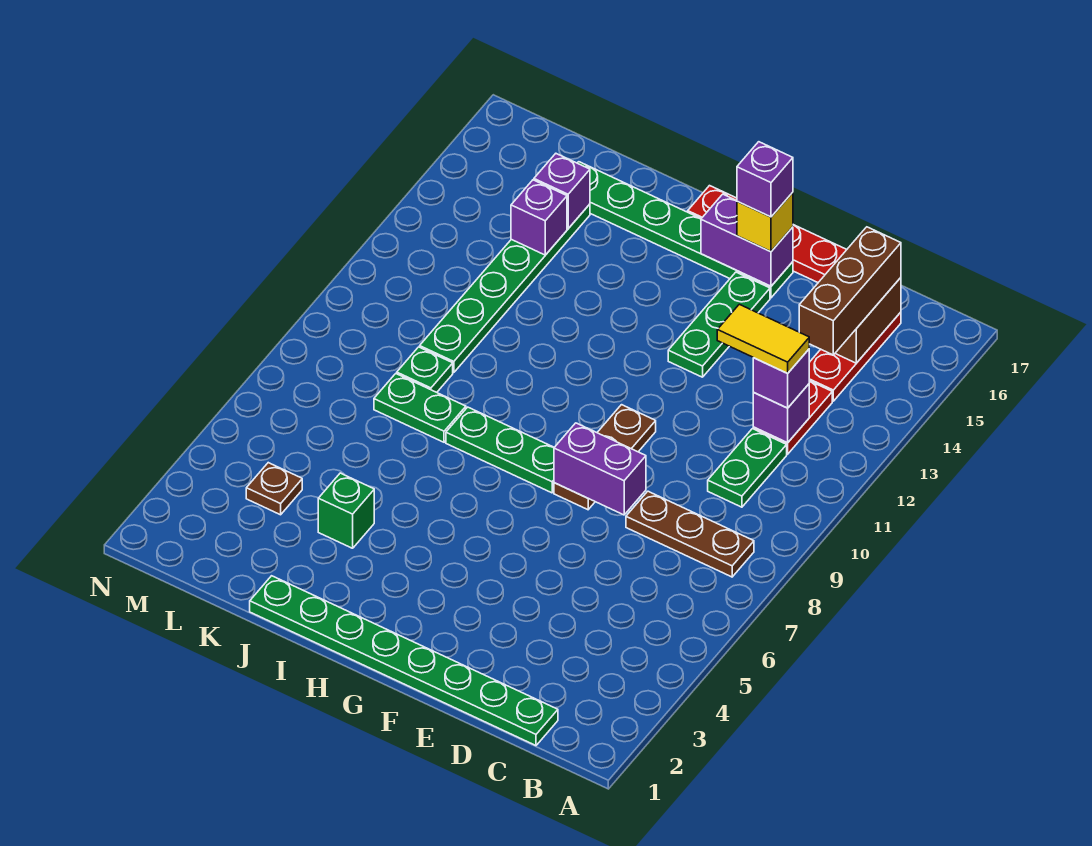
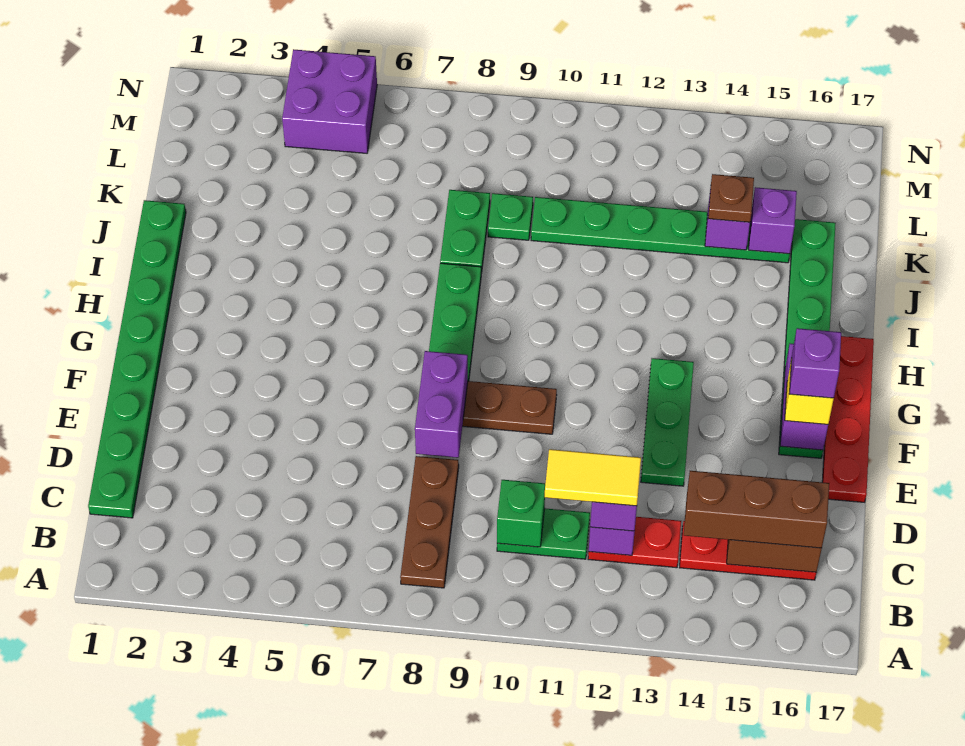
yellow 1x2 tile [717,304,809,373] -> yellow 1x2 tile turned to [545,449,641,506]
green 1x3 plate [668,272,770,377] -> green 1x3 plate turned to [641,358,694,486]
green 1x1 brick [318,473,374,548] -> green 1x1 brick moved to [497,480,545,547]
brown 1x1 plate [246,463,302,515] -> brown 1x1 plate moved to [708,174,754,222]
none -> purple 2x2 brick [282,49,377,153]

